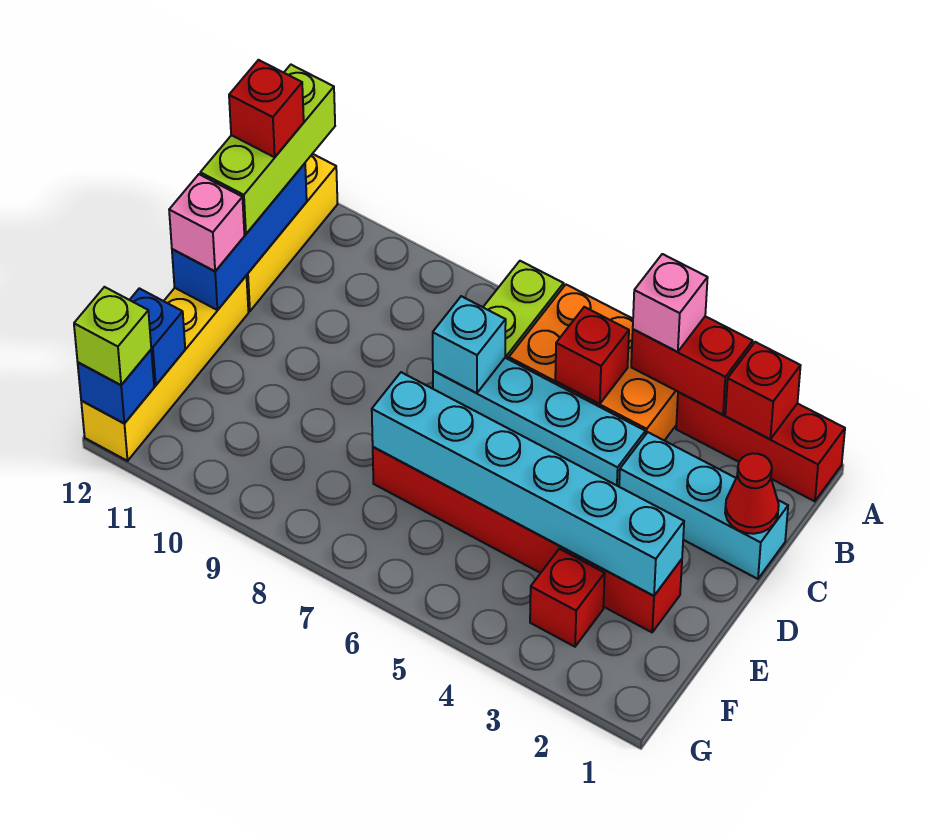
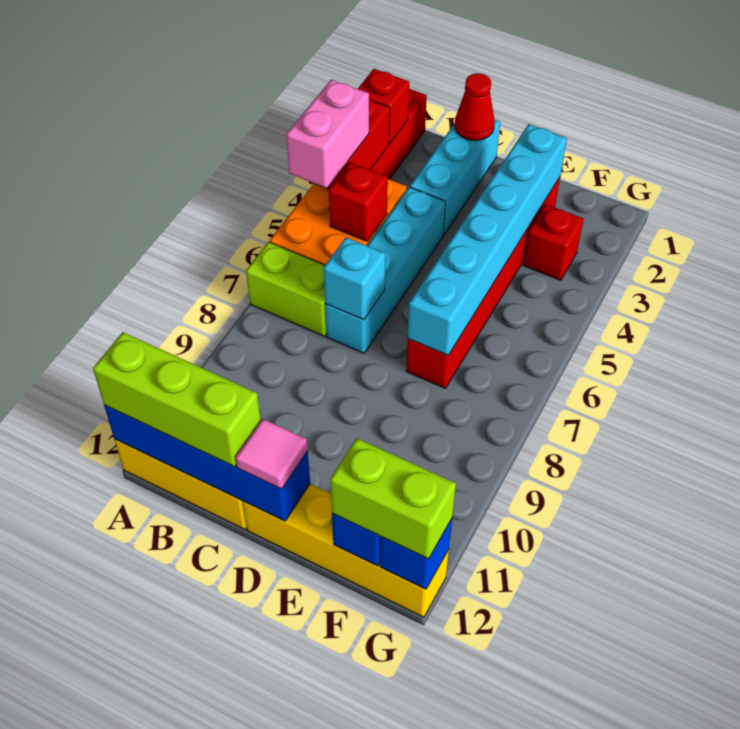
pink 1x1 brick [633,254,708,352] -> pink 1x2 brick [286,80,369,188]
blue 1x3 brick [172,163,307,310] -> blue 1x4 brick [104,405,310,521]
red 1x1 brick [229,60,304,157] -> none
pink 1x1 brick [169,174,244,271] -> pink 1x1 tile [236,419,308,489]
lime 1x1 brick [74,287,151,385] -> lime 1x2 brick [330,438,456,559]

